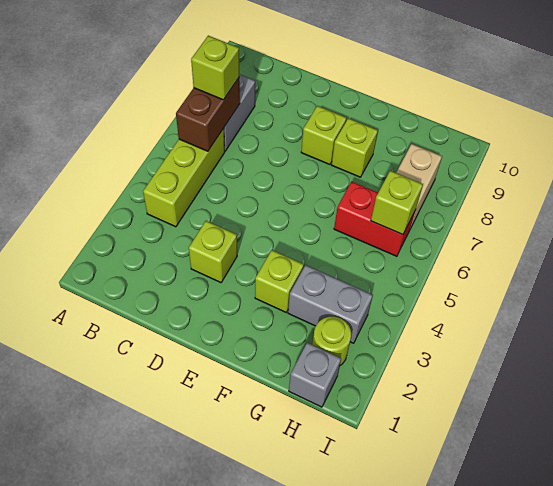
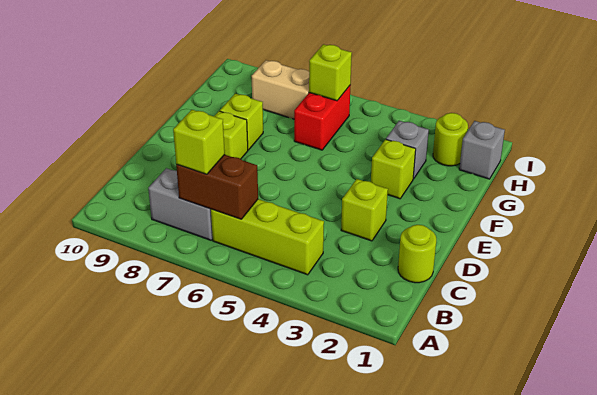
none -> lime 1x1 round brick [398,225,436,283]
grey 1x2 brick [288,265,373,343] -> grey 1x1 brick [386,121,429,179]

